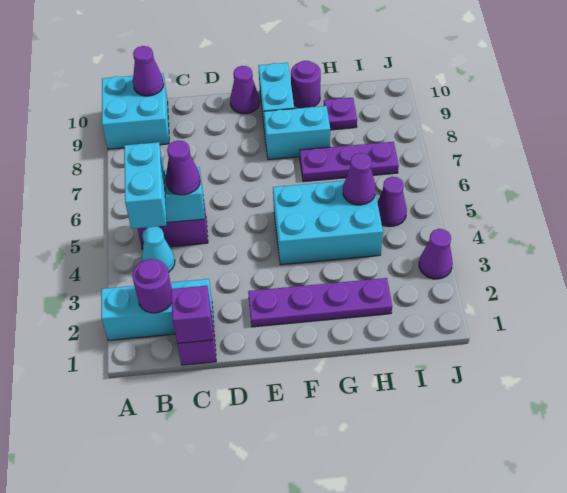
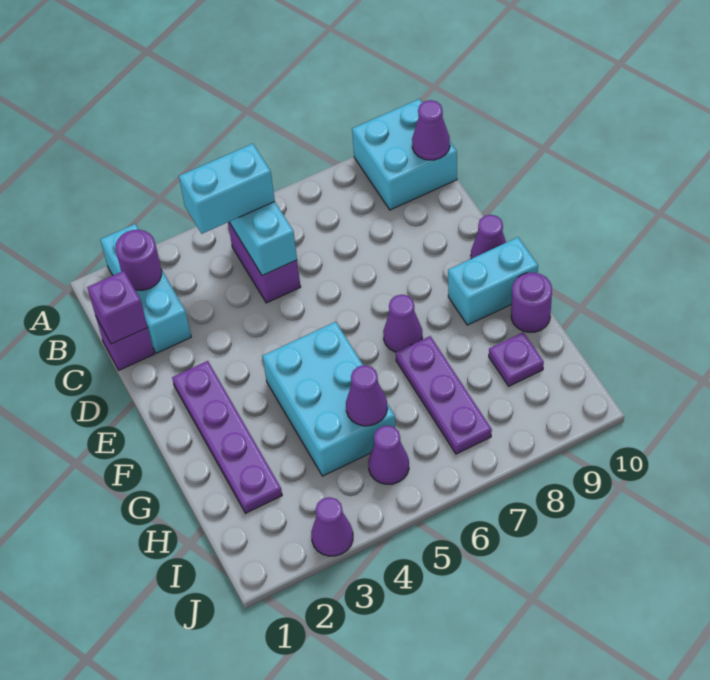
cyan 1x1 cone [142,226,175,273] -> none
purple 1x1 cone [166,140,200,195] -> purple 1x1 cone moved to [383,295,422,352]
cyan 1x2 brick [264,106,330,160] -> none

